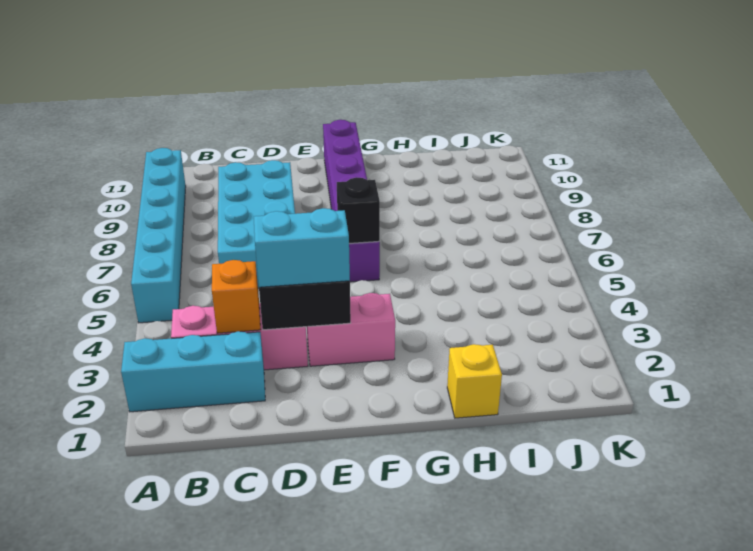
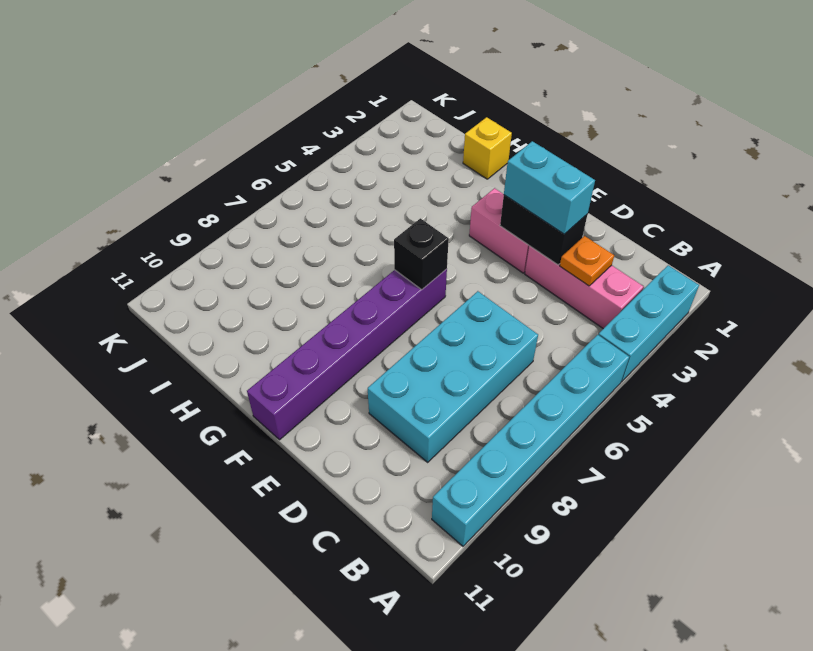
cyan 1x3 brick [121,331,265,412] -> cyan 1x3 brick turned to [598,265,699,382]
orange 1x1 brick [212,260,260,333] -> orange 1x1 plate [560,236,614,286]

